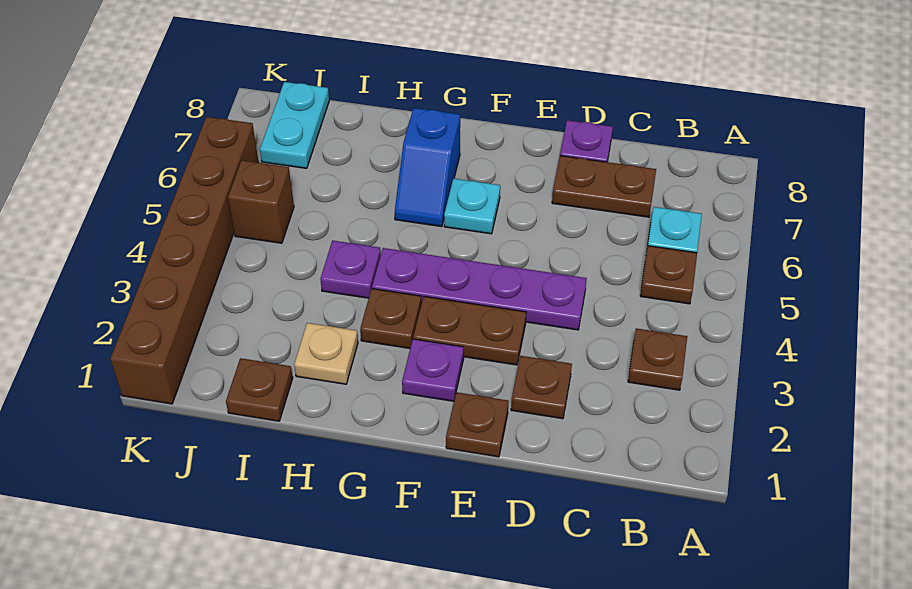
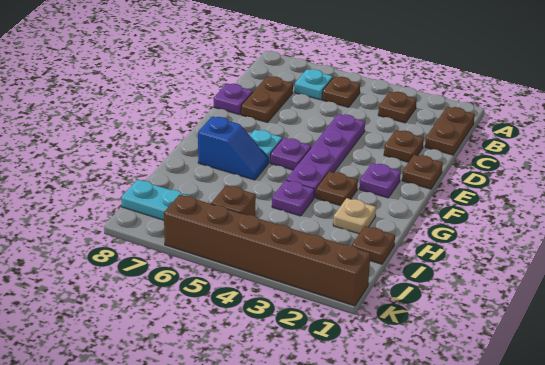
brown 1x2 plate [413,297,526,365] -> brown 1x2 plate moved to [425,107,475,155]
none -> purple 1x1 plate [270,138,311,170]

